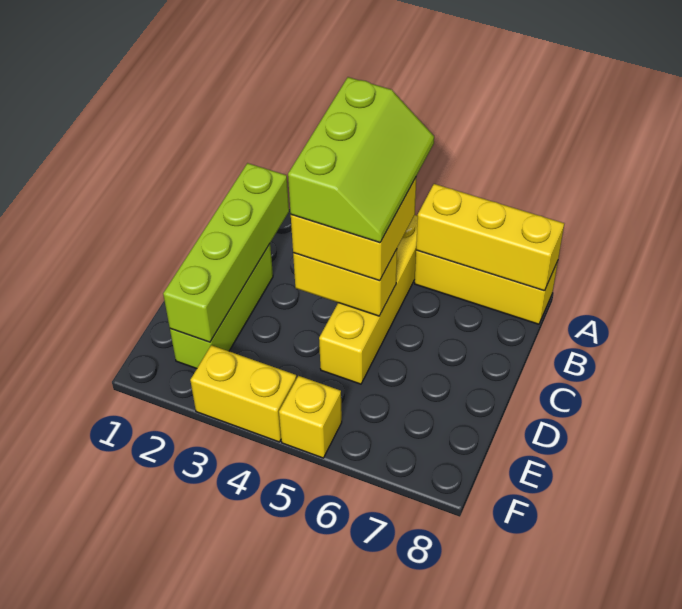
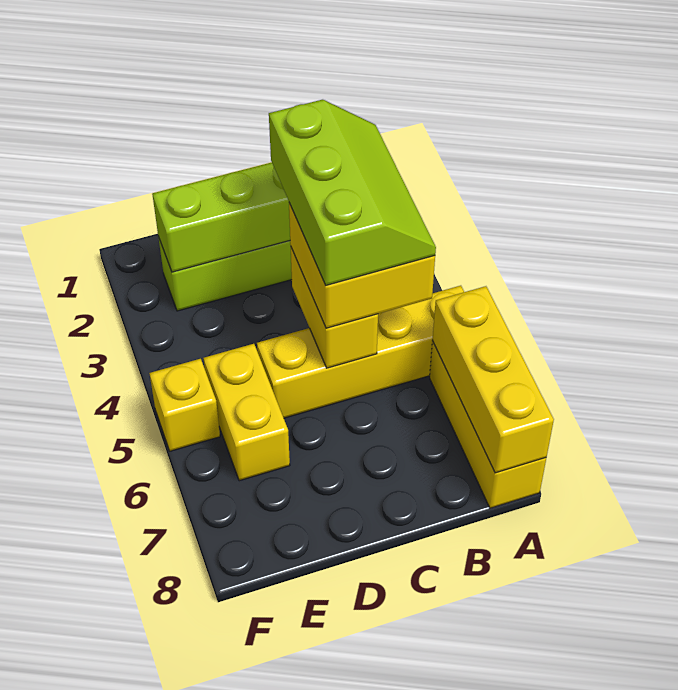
lime 2x3 slope [288,77,434,243] -> lime 2x3 slope turned to [269,100,436,285]
yellow 1x2 brick [190,345,296,442] -> yellow 1x2 brick moved to [204,344,290,481]

